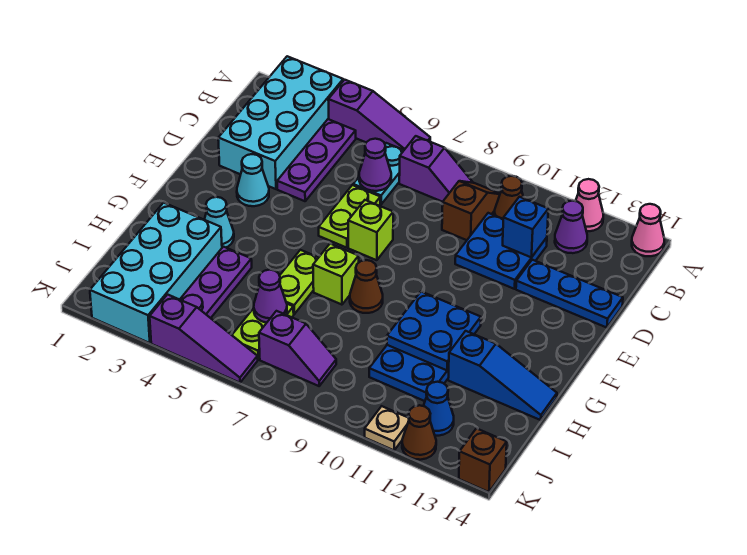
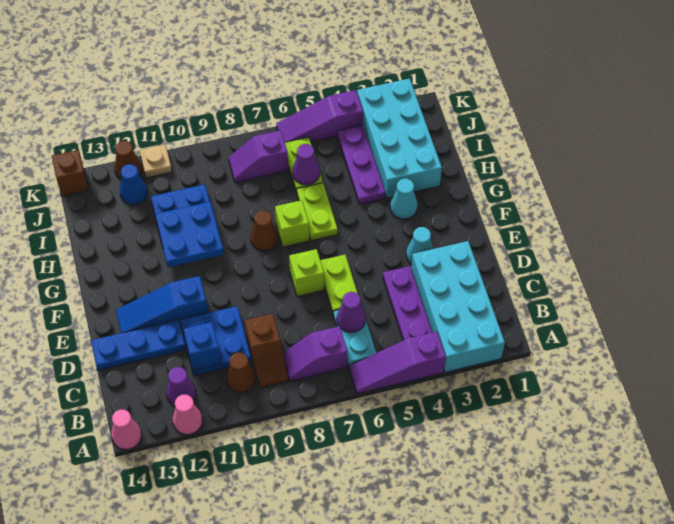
blue 1x3 slope [448,331,557,420] -> blue 1x3 slope moved to [116,276,208,333]

